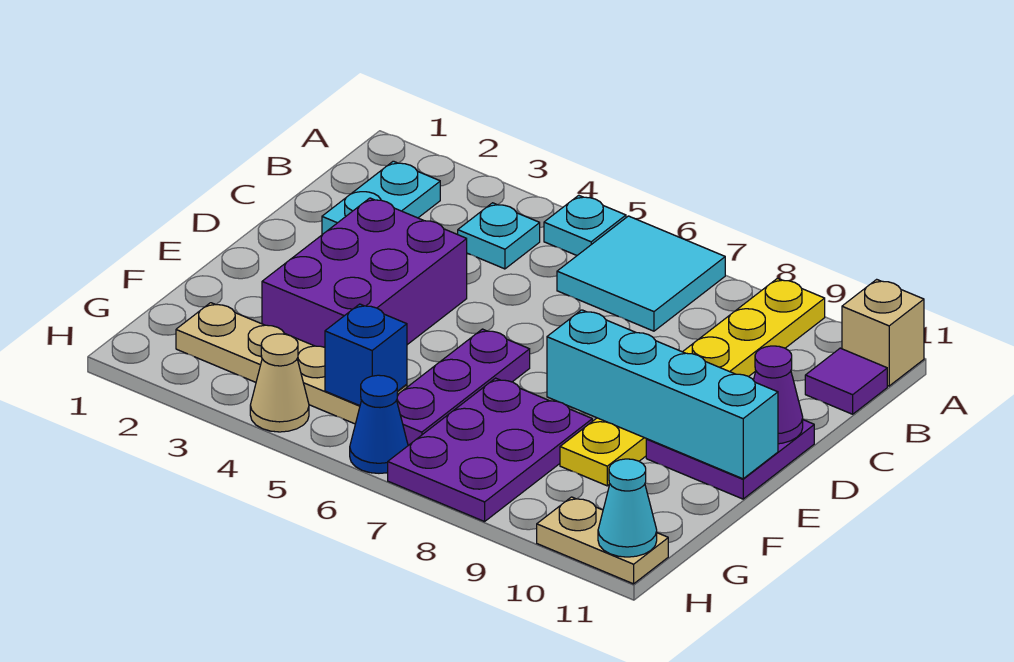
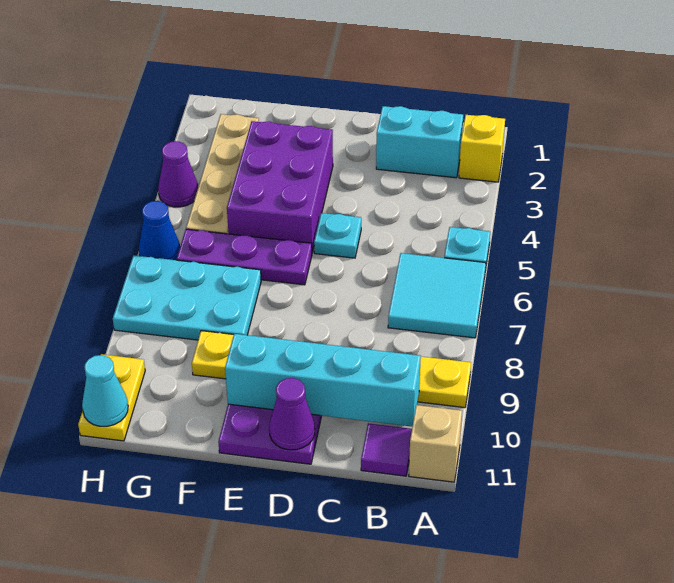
none -> yellow 1x1 brick [459,115,505,182]
cyan 1x2 plate [322,161,440,235] -> cyan 1x2 brick [376,106,463,178]
cyan 1x1 plate [458,203,540,269] -> cyan 1x1 plate moved to [314,213,361,258]
purple 2x3 brick [262,198,467,347] -> purple 2x3 brick turned to [227,121,333,252]
cyan 1x4 brick [547,310,778,479] -> cyan 1x4 brick turned to [225,334,421,427]
purple 2x3 plate [388,378,592,522] -> cyan 2x3 plate [113,255,261,340]
blue 1x1 brick [325,304,407,406] -> none
tan 1x1 cone [250,334,309,432] -> purple 1x1 cone [158,141,198,207]
tan 1x2 plate [537,497,668,584] -> yellow 1x2 plate [78,354,145,441]

